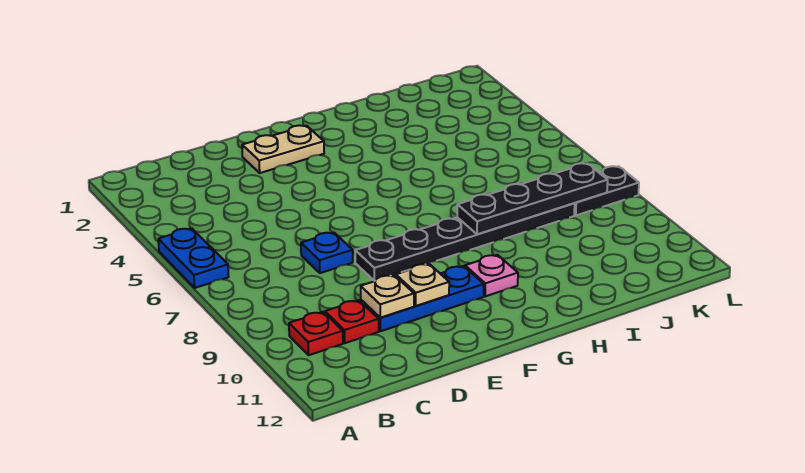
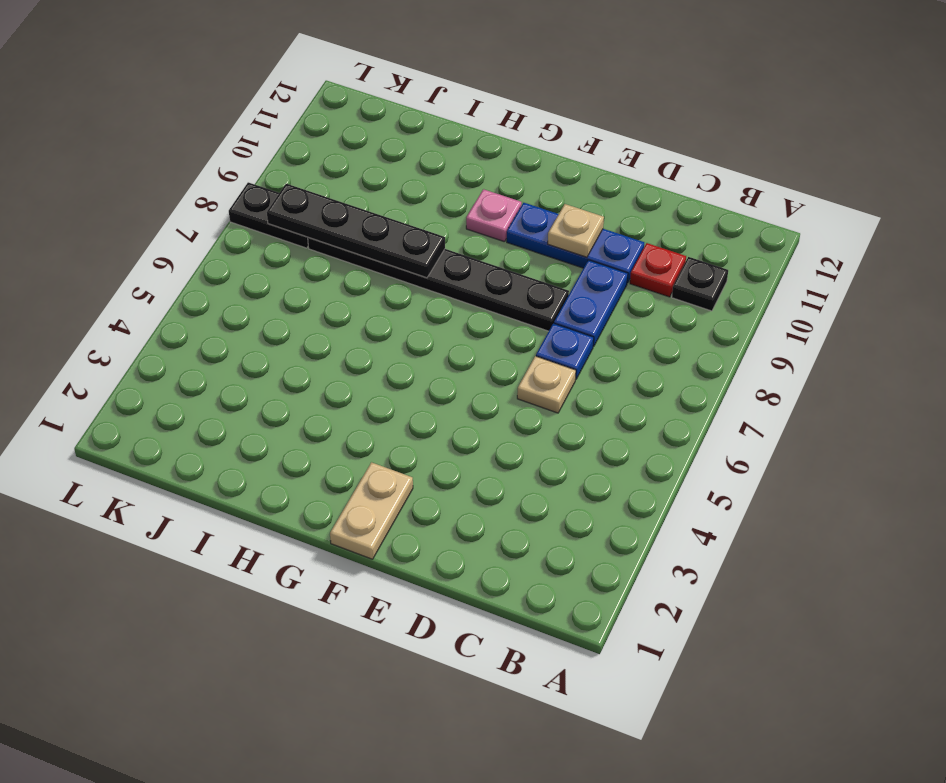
blue 1x2 plate [158,228,228,288] -> blue 1x2 plate moved to [554,260,628,347]
red 1x1 plate [289,312,343,355] -> black 1x1 plate [672,257,728,311]
tan 1x1 plate [361,275,414,318] -> tan 1x1 plate moved to [517,356,576,413]
tan 1x2 plate [242,125,324,173] -> tan 1x2 plate turned to [330,462,413,559]

